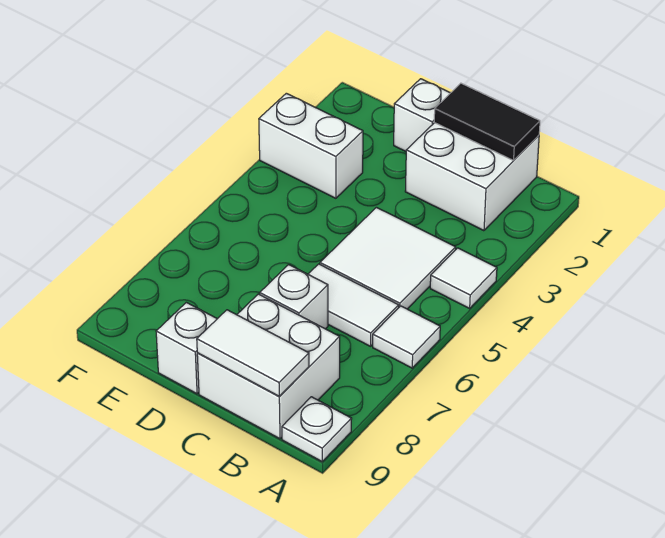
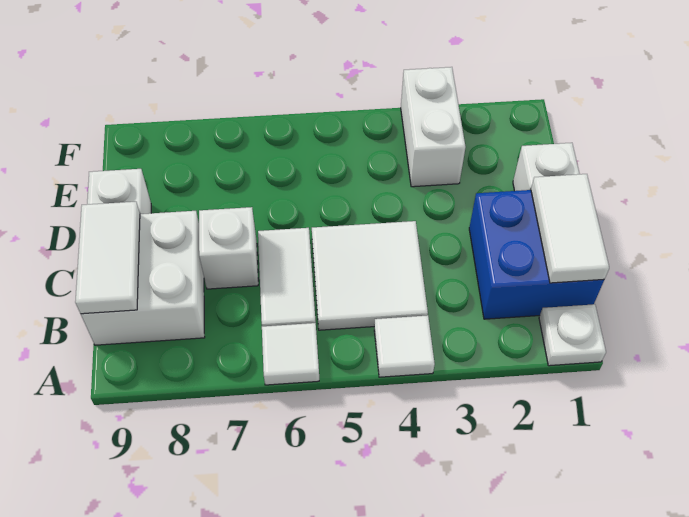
white 1x1 plate [282,397,352,461] -> white 1x1 plate moved to [539,304,606,366]
white 2x2 brick [405,123,539,231] -> blue 2x2 brick [469,190,604,319]
black 1x2 tile [434,83,540,160] -> white 1x2 tile [531,174,609,283]

